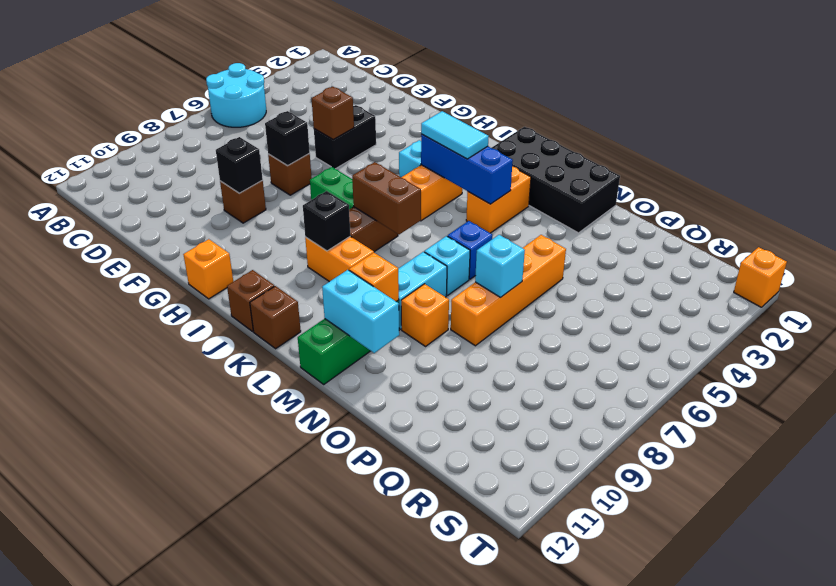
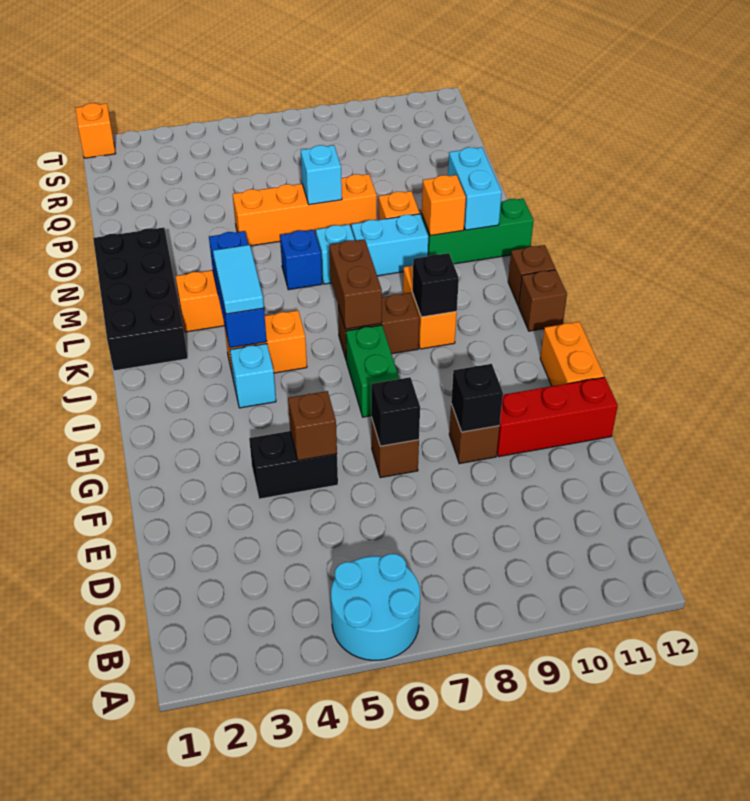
none -> red 1x3 brick [497,377,618,457]
orange 1x1 brick [183,239,233,299] -> orange 1x2 brick [540,322,604,386]

